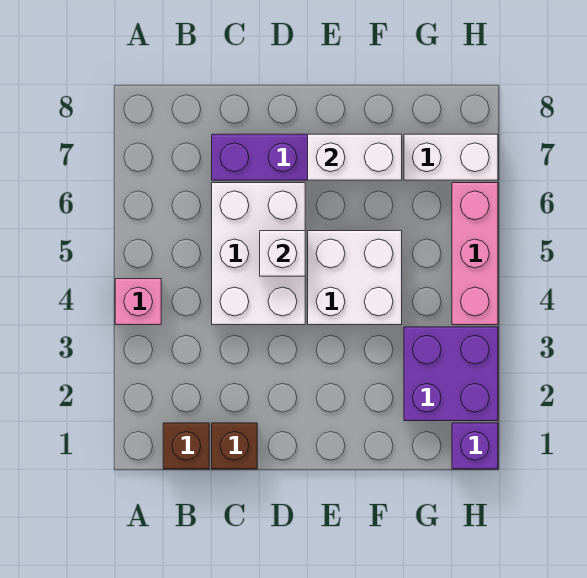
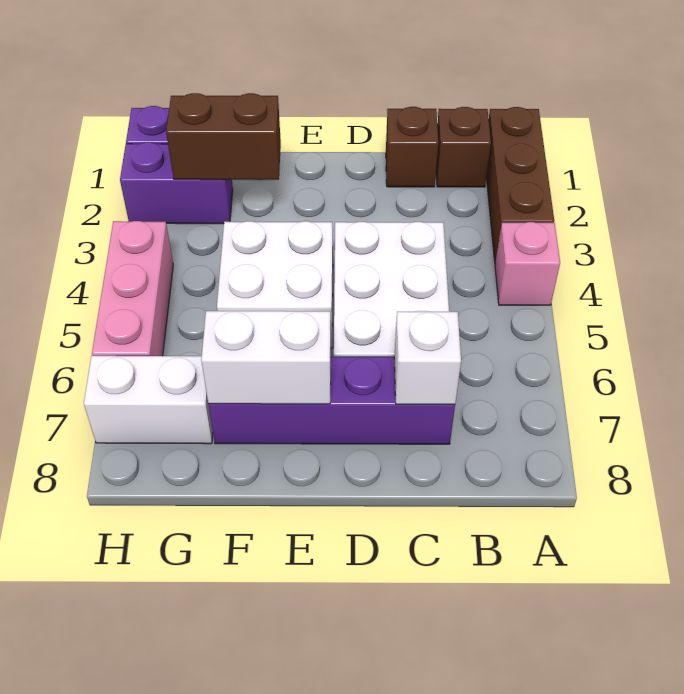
none -> brown 1x3 brick [486,107,554,262]
white 1x1 brick [260,231,305,276] -> white 1x1 brick moved to [394,312,461,404]
none -> brown 1x2 brick [166,93,281,180]
purple 2x2 brick [404,327,498,421] -> purple 1x2 brick [120,142,233,224]

